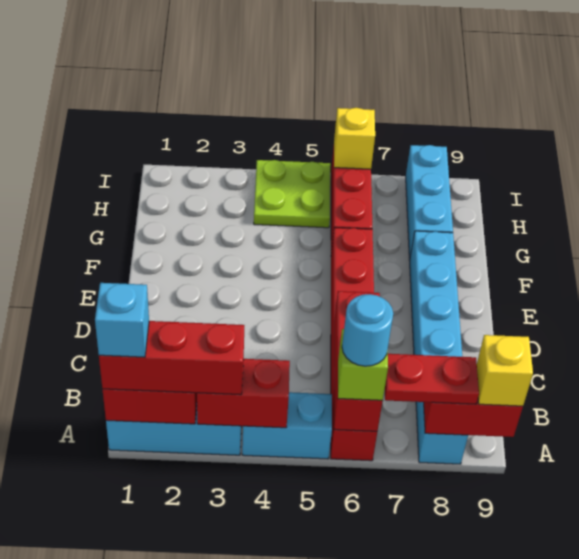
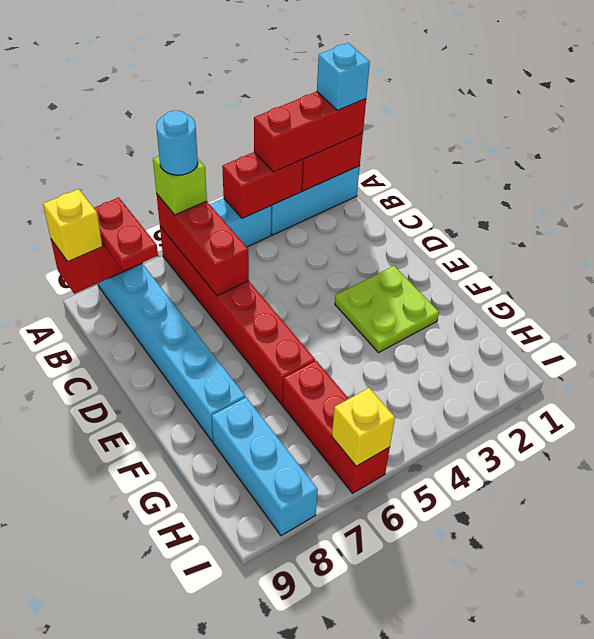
red 1x2 plate [385,354,479,404] -> red 1x2 plate turned to [94,198,158,271]
lime 2x2 plate [254,160,330,228] -> lime 2x2 plate moved to [335,266,439,353]

